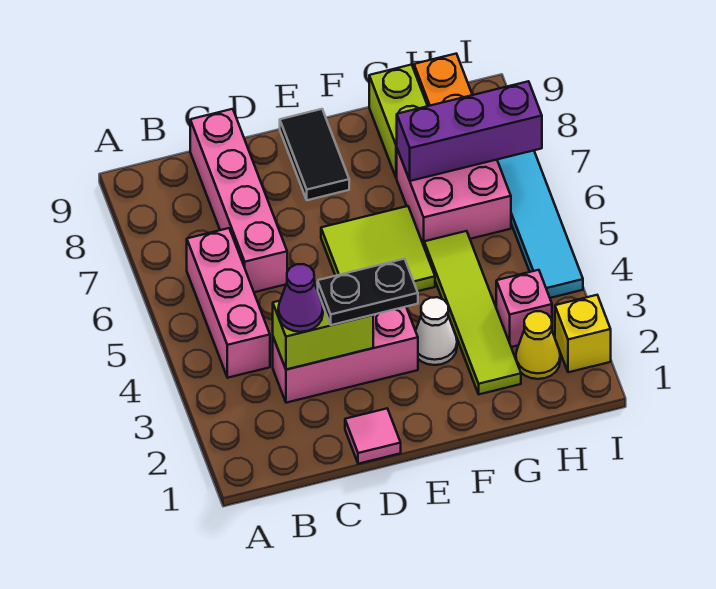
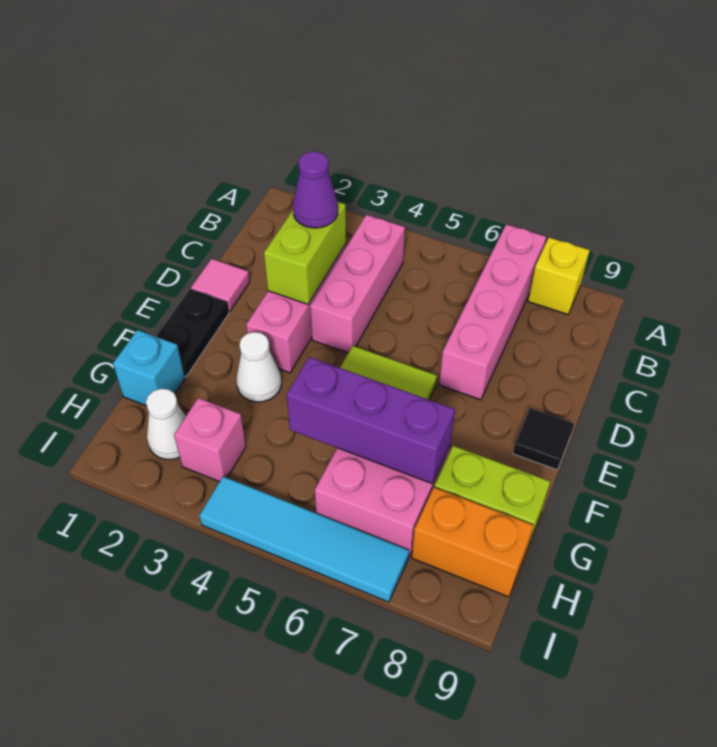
pink 1x3 brick [187,228,270,378] -> pink 1x3 brick turned to [310,215,405,353]
pink 1x4 brick [190,109,287,292] -> pink 1x4 brick turned to [439,224,546,400]
black 1x2 plate [318,259,418,325] -> black 1x2 plate moved to [156,289,229,377]
black 1x2 tile [280,109,349,200] -> black 1x1 tile [513,408,574,470]
none -> cyan 1x1 brick [113,330,185,406]
lime 1x4 tile [424,231,521,394] -> none
purple 1x3 brick [397,81,542,181] -> purple 1x3 brick turned to [287,357,455,483]
yellow 1x1 cone [516,311,560,379] -> white 1x1 cone [146,389,186,459]
yellow 1x1 brick [555,295,611,372] -> yellow 1x1 brick moved to [528,238,590,315]

